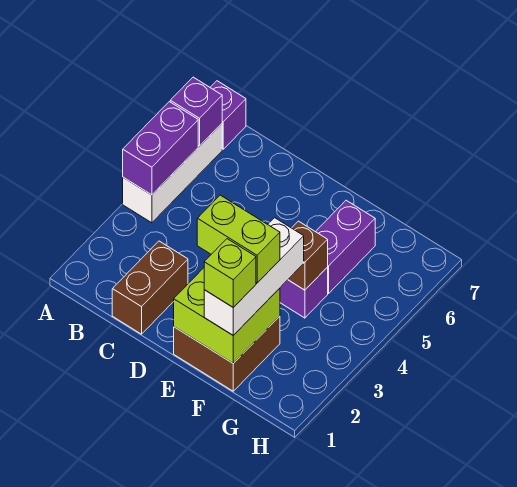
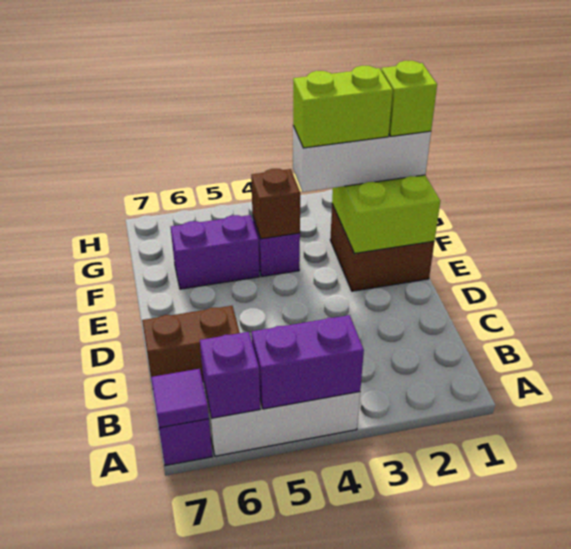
none -> purple 1x1 tile [151,369,209,428]
brown 1x2 brick [112,241,188,334] -> brown 1x2 brick moved to [142,306,240,387]
lime 1x2 brick [197,195,280,283] -> lime 1x2 brick turned to [293,66,393,148]

